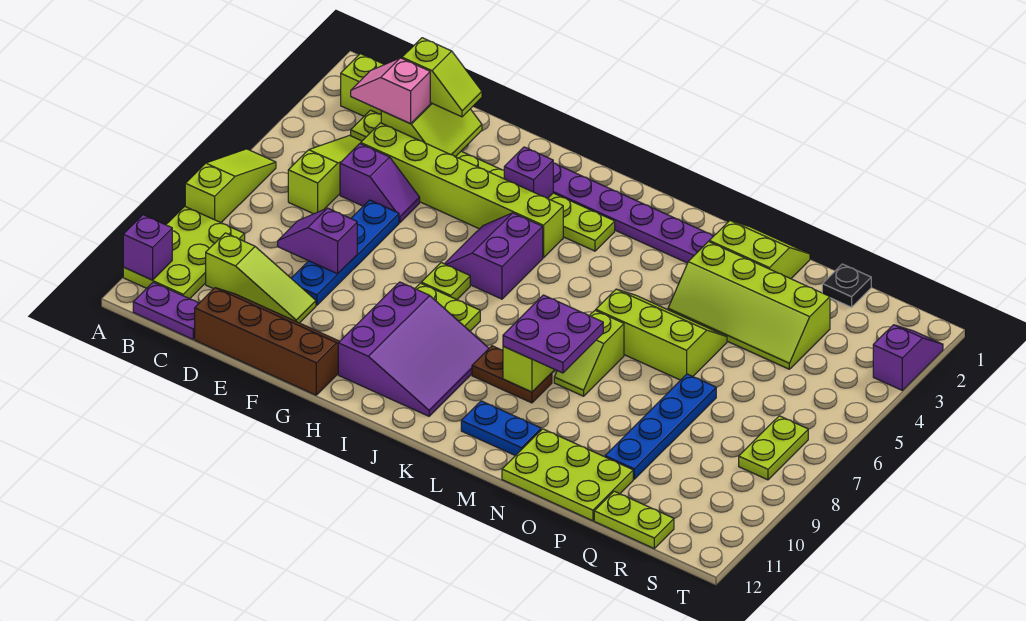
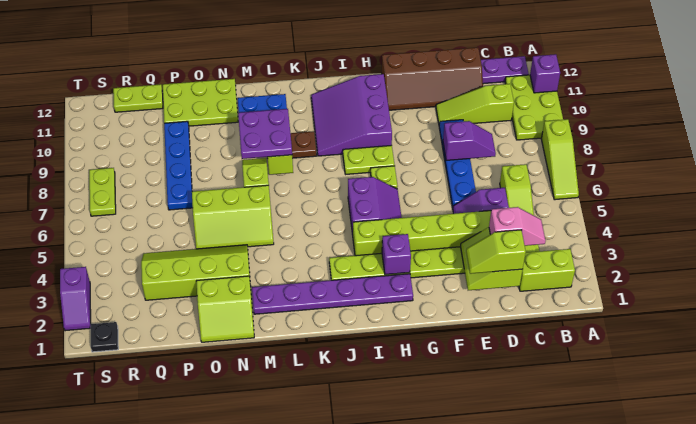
black 1x1 plate [822,264,871,307] -> black 1x1 plate moved to [91,322,118,352]

